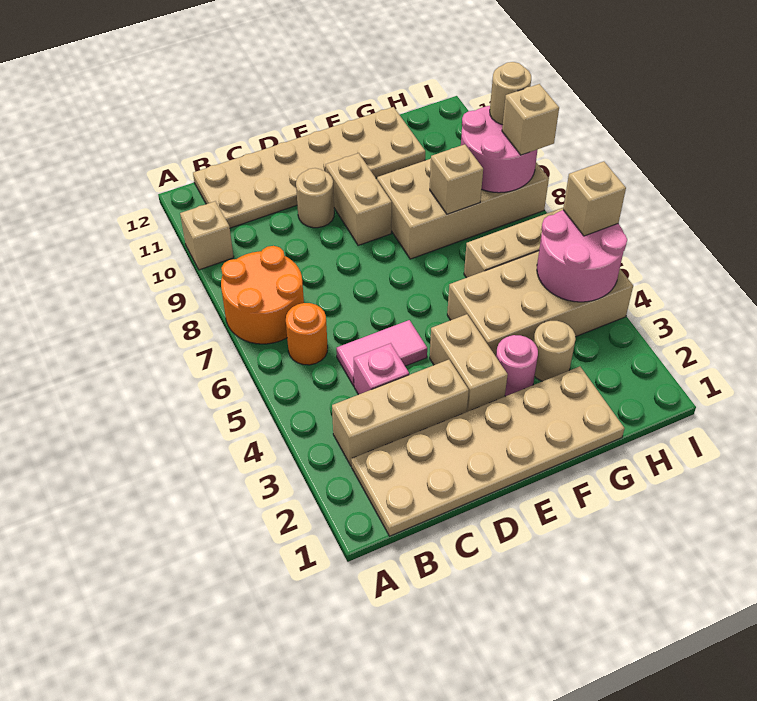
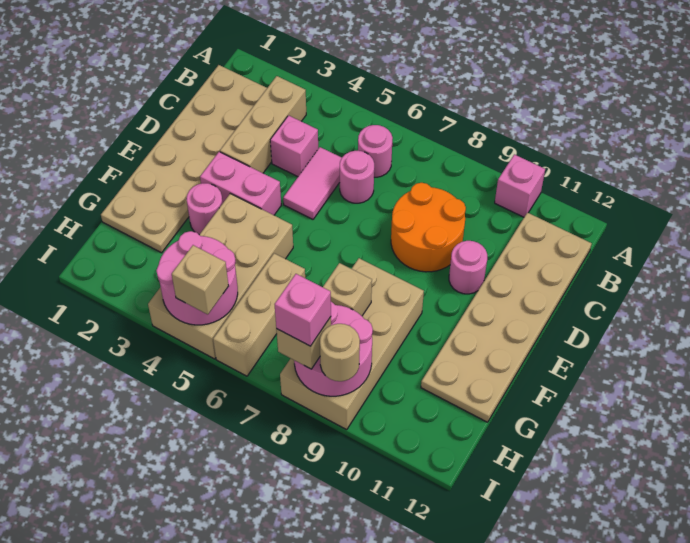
orange 2x2 round brick [221,246,304,344] -> orange 2x2 round brick moved to [391,183,466,272]
tan 1x1 brick [180,201,234,270] -> pink 1x1 brick [495,154,545,217]
orange 1x1 round brick [286,303,328,365] -> pink 1x1 round brick [358,125,393,177]
none -> pink 1x1 round brick [340,151,374,203]
tan 1x1 round brick [296,168,334,228] -> pink 1x1 round brick [449,241,487,294]
tan 1x2 brick [430,314,508,412] -> pink 1x2 brick [200,152,281,215]
tan 1x2 brick [326,153,392,246] -> none
tan 1x1 round brick [533,321,576,381] -> none
none -> pink 1x1 brick [275,274,331,346]

